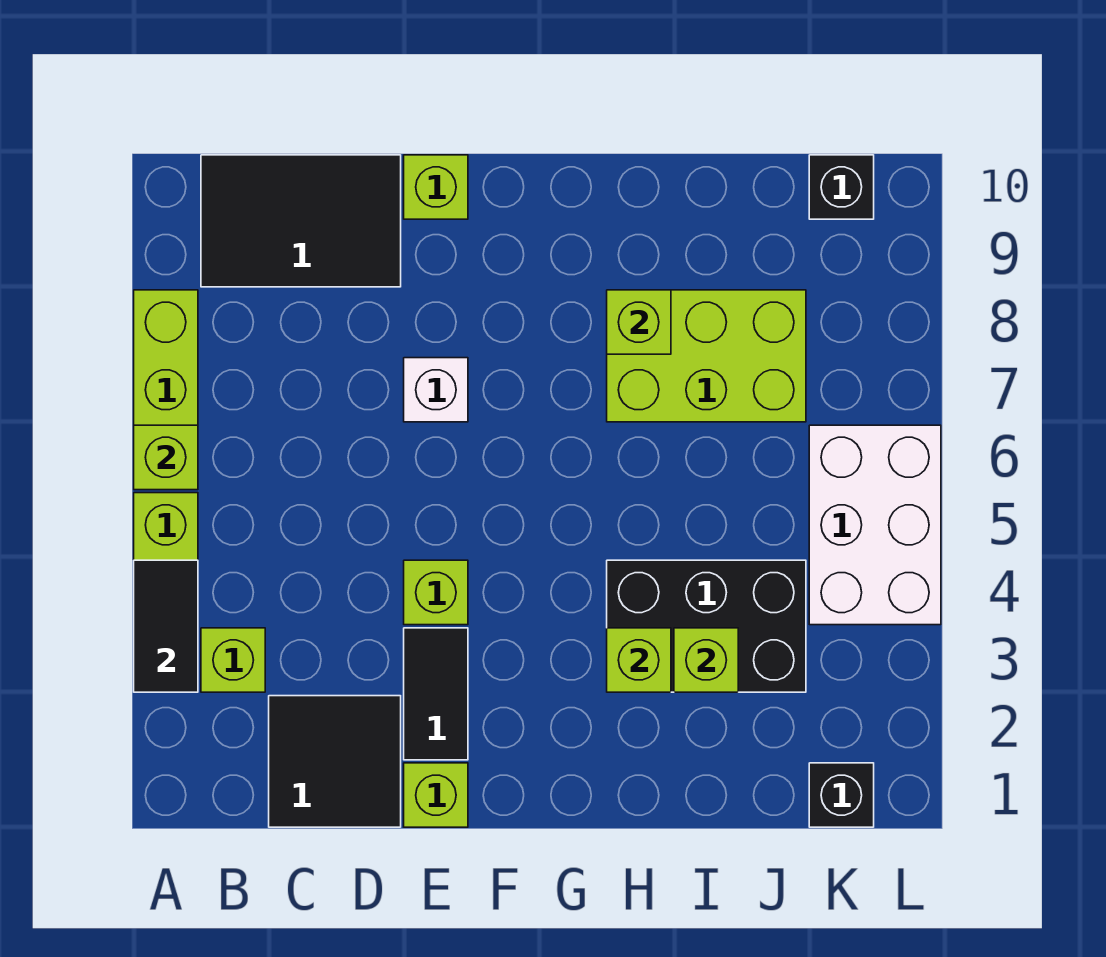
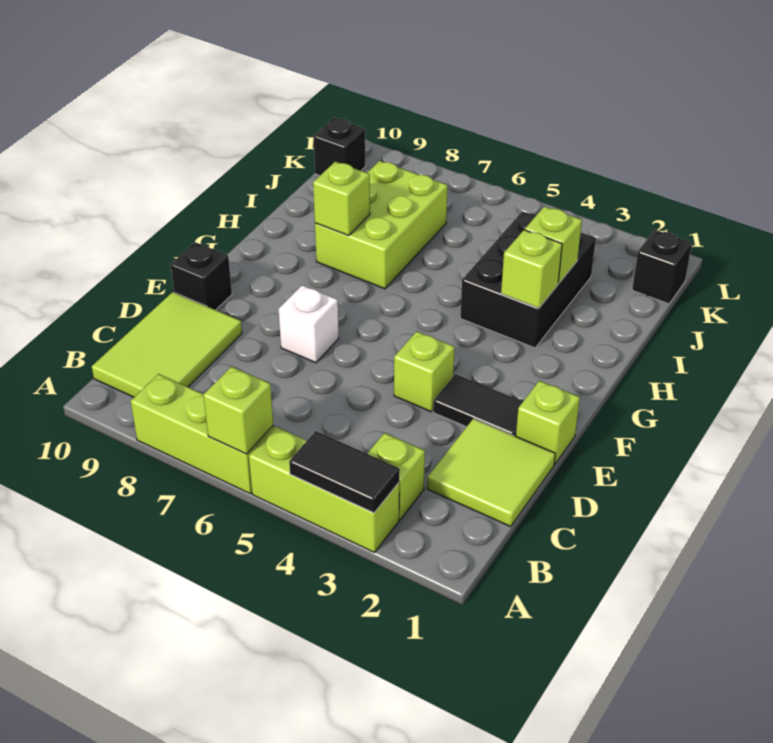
black 2x3 tile [201,155,401,287] -> lime 2x3 tile [92,292,242,397]
black 2x2 tile [269,696,401,827] -> lime 2x2 tile [427,419,555,526]
lime 1x1 brick [404,155,468,219] -> black 1x1 brick [171,242,232,310]
white 2x3 brick [809,425,941,625] -> none

